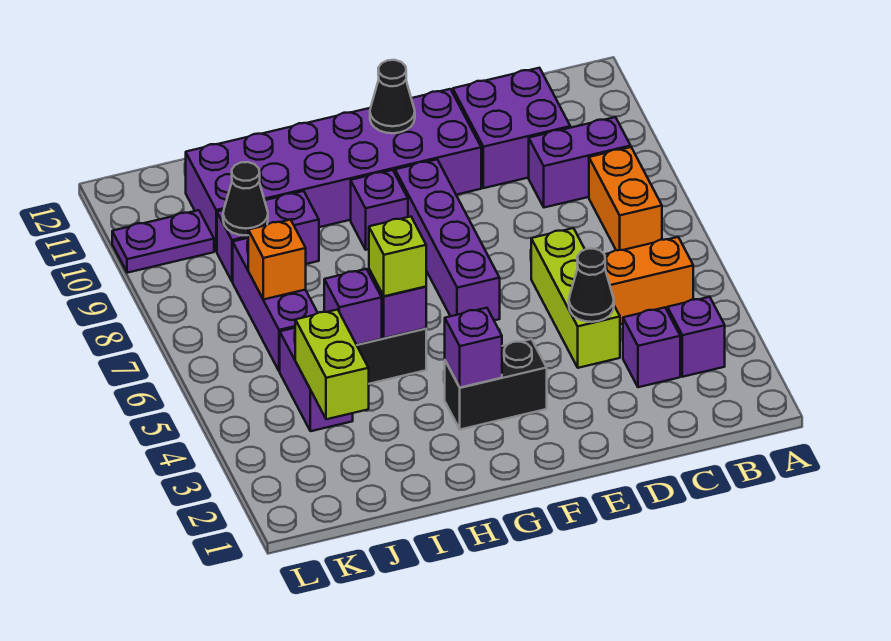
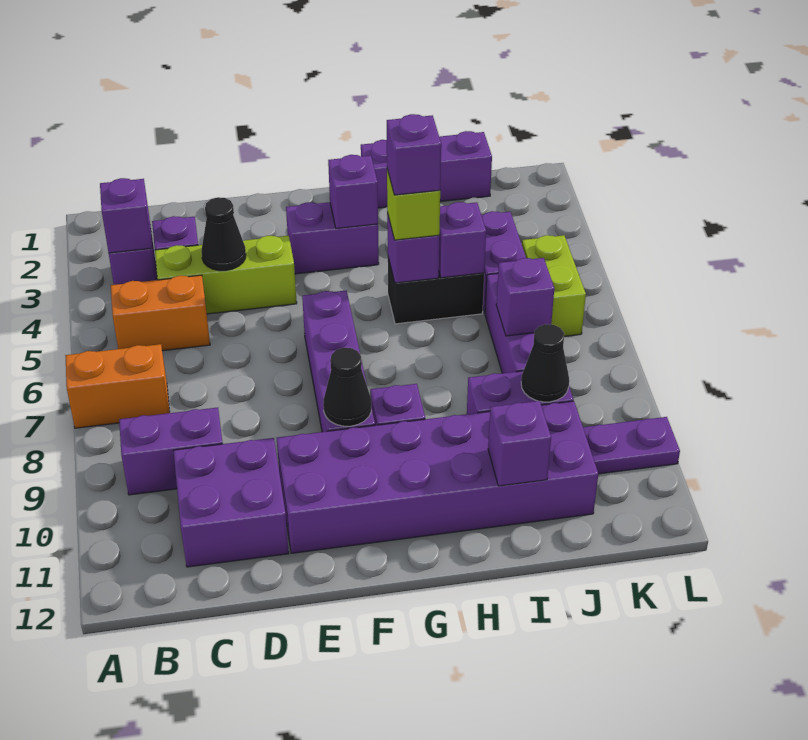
none -> purple 1x1 brick [100,178,152,253]
orange 1x2 brick [589,147,662,250] -> orange 1x2 brick turned to [65,344,170,428]
lime 1x3 brick [531,228,620,368] -> lime 1x3 brick turned to [155,236,297,314]
black 1x2 brick [445,339,547,430] -> purple 1x2 brick [286,202,379,274]
black 1x1 cone [370,60,415,133] -> black 1x1 cone moved to [323,348,371,426]
none -> purple 1x3 brick [361,131,492,208]
none -> purple 1x1 brick [387,114,441,195]
none -> purple 1x1 brick [488,401,551,486]
lime 1x2 brick [295,309,369,419] -> lime 1x2 brick moved to [522,235,586,336]
orange 1x1 brick [248,220,306,299] -> purple 1x1 brick [496,258,554,336]

